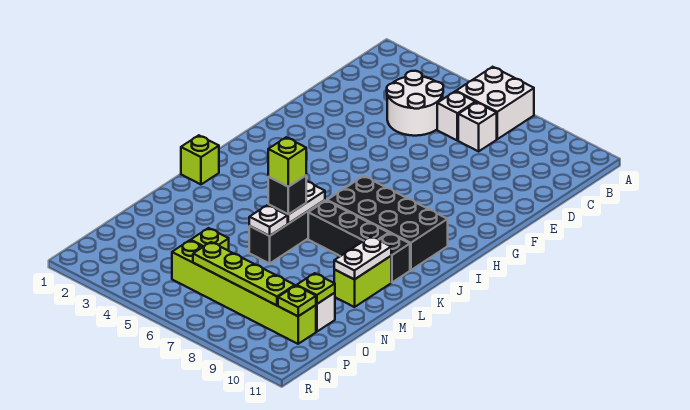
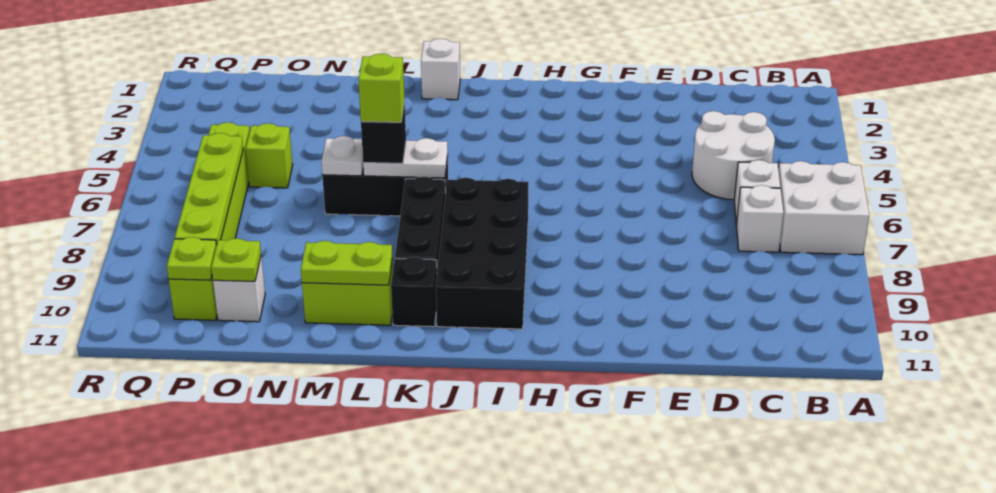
lime 1x1 brick [181,135,219,184] -> white 1x1 brick [421,38,460,100]
white 1x2 plate [334,236,391,280] -> lime 1x2 plate [301,241,393,285]

